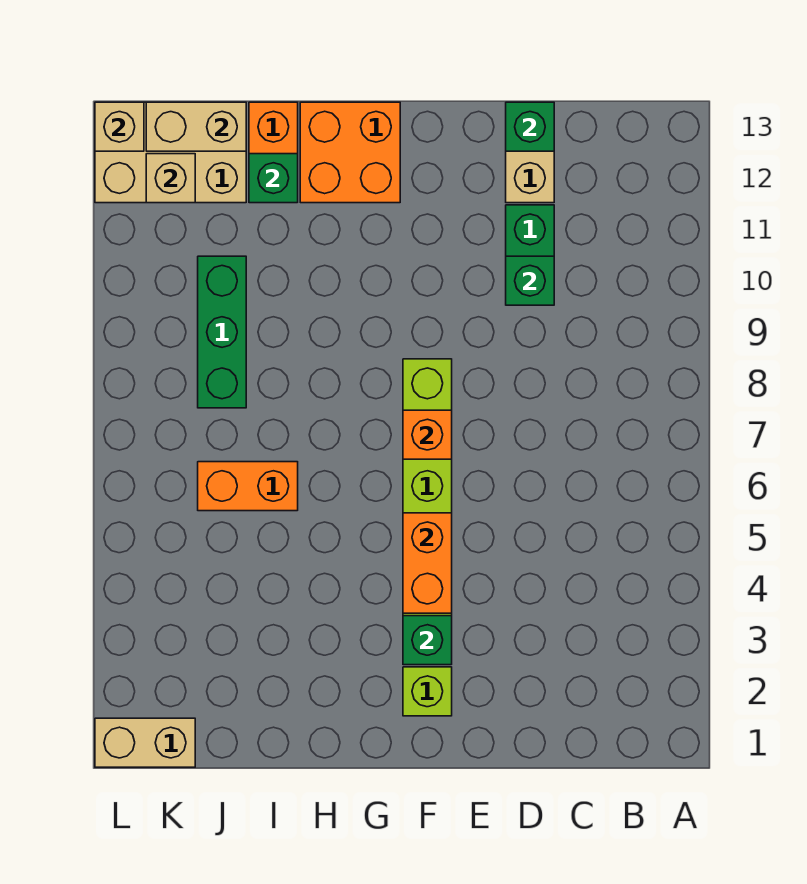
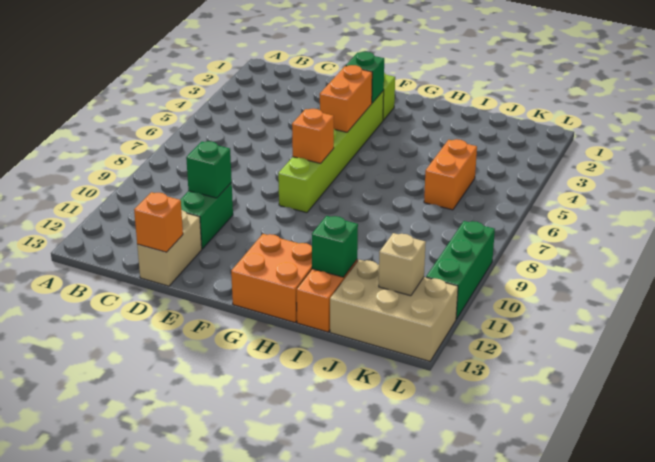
green 1x1 brick [506,102,554,151] -> orange 1x1 brick [134,192,183,252]
orange 1x2 brick [198,462,298,511] -> orange 1x2 brick turned to [424,139,477,210]
green 1x3 brick [198,256,246,408] -> green 1x3 brick moved to [426,221,495,319]
tan 1x2 brick [146,102,246,151] -> none
tan 1x2 brick [95,718,195,767] -> none
tan 1x1 brick [95,102,144,151] -> none

